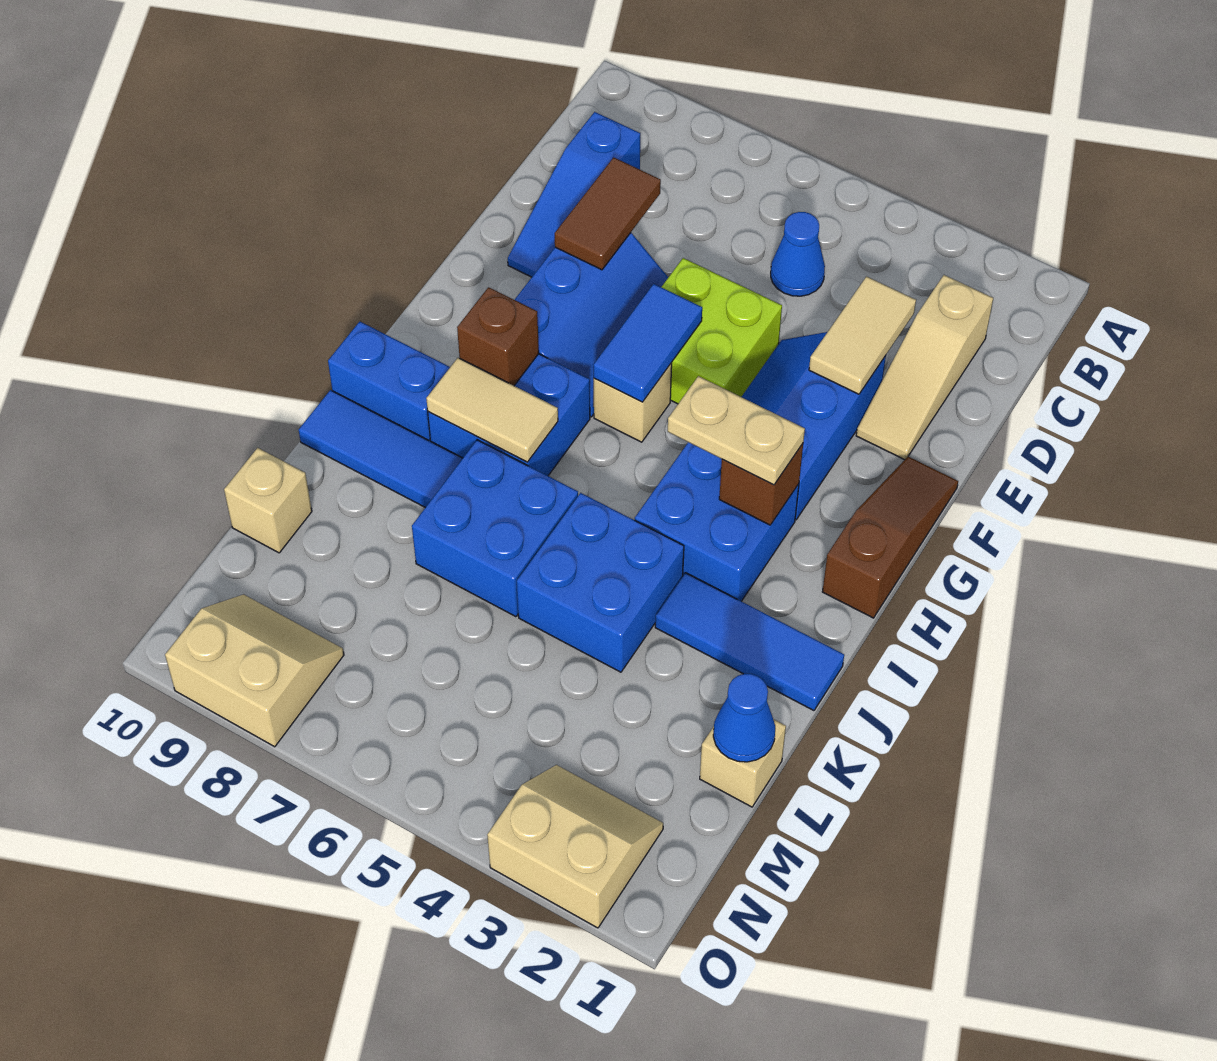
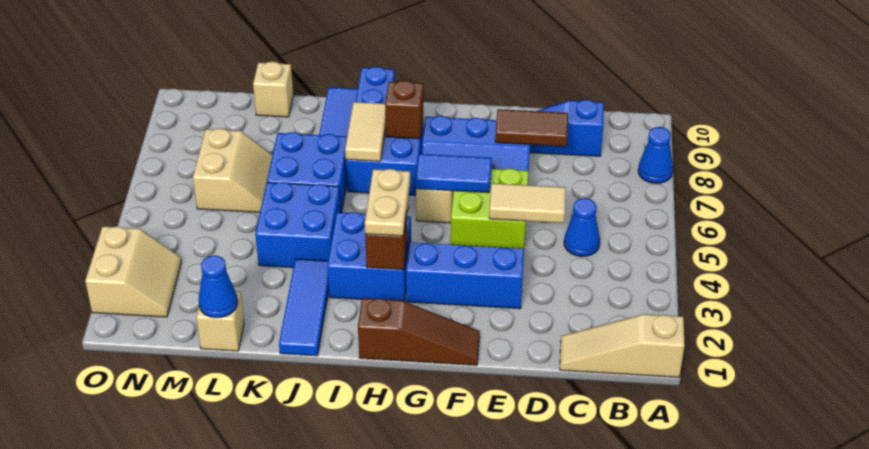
none -> blue 1x1 cone [638,127,673,183]
tan 1x3 slope [856,275,993,460] -> tan 1x3 slope moved to [560,314,685,377]
tan 1x2 tile [809,277,916,394] -> tan 1x2 tile moved to [489,183,566,223]
tan 2x2 slope [165,594,344,747] -> tan 2x2 slope moved to [193,128,272,212]

